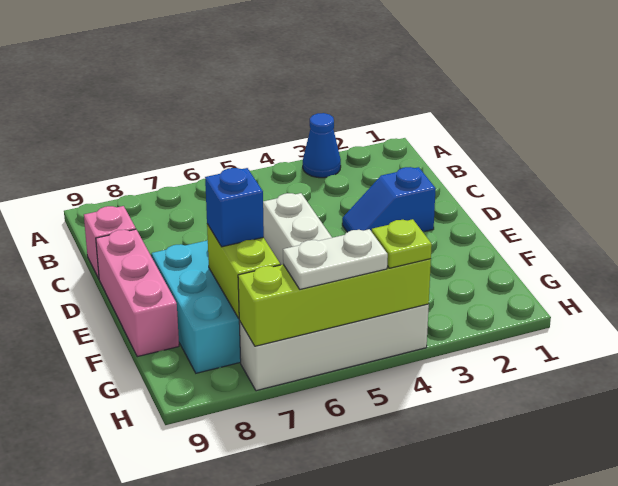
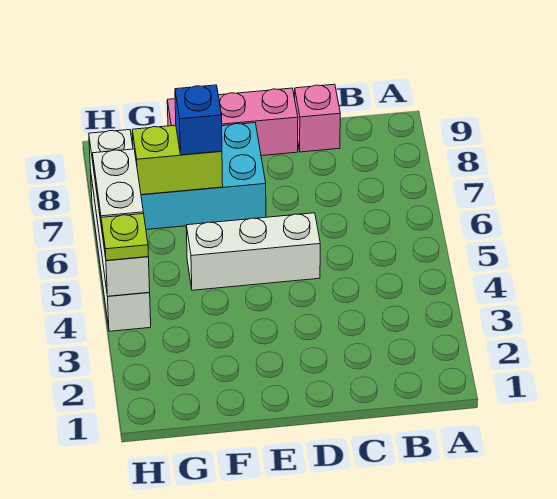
blue 1x1 cone [303,113,341,178] -> none
blue 1x2 slope [342,167,436,232] -> none
lime 1x4 brick [238,259,431,346] -> white 1x4 brick [89,130,150,296]

